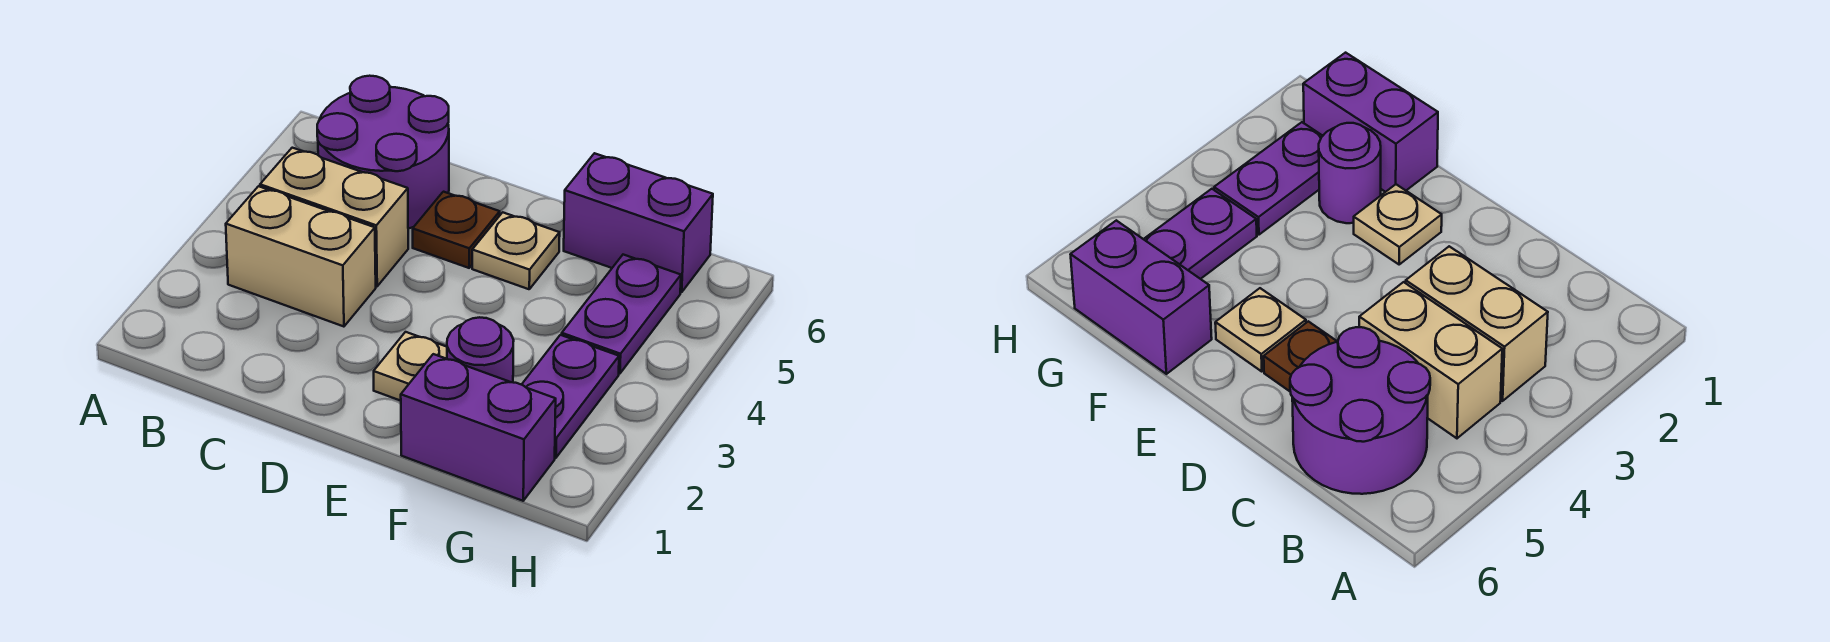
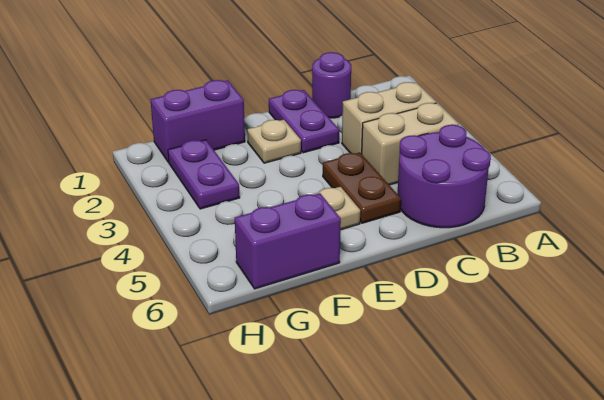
brown 1x1 plate [413,192,500,268] -> brown 1x2 plate [323,152,401,223]
purple 1x1 round brick [447,317,514,382] -> purple 1x1 round brick moved to [312,52,351,118]
purple 1x2 plate [562,255,681,374] -> purple 1x2 plate moved to [269,90,339,153]

